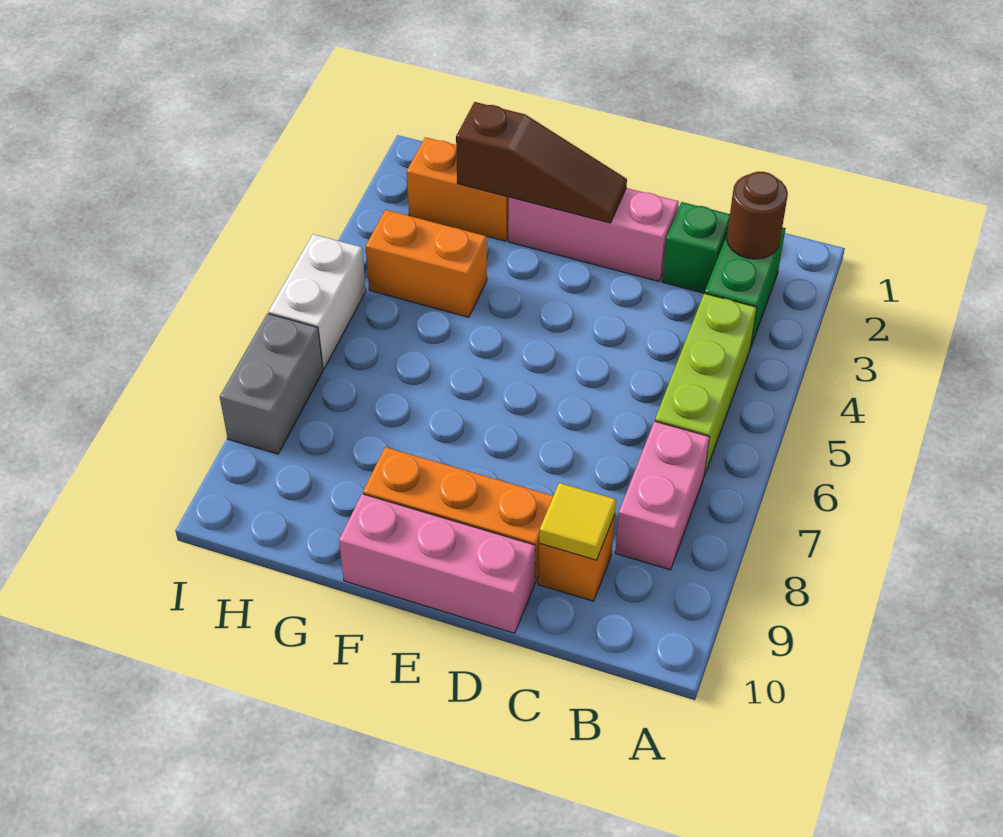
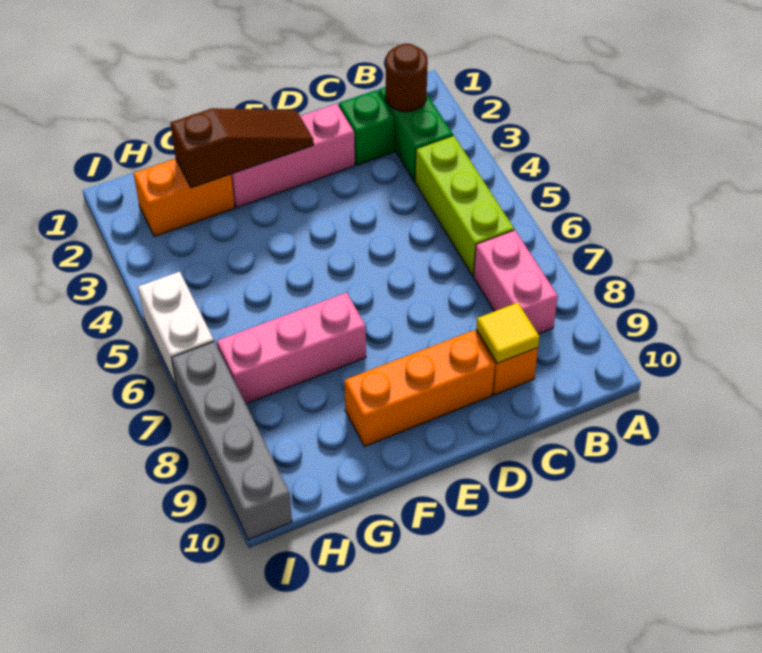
pink 1x3 brick [339,494,535,633] -> pink 1x3 brick moved to [217,292,366,404]
orange 1x2 brick [366,210,487,317] -> none
grey 1x2 brick [220,314,323,454] -> grey 1x4 brick [172,342,292,540]

